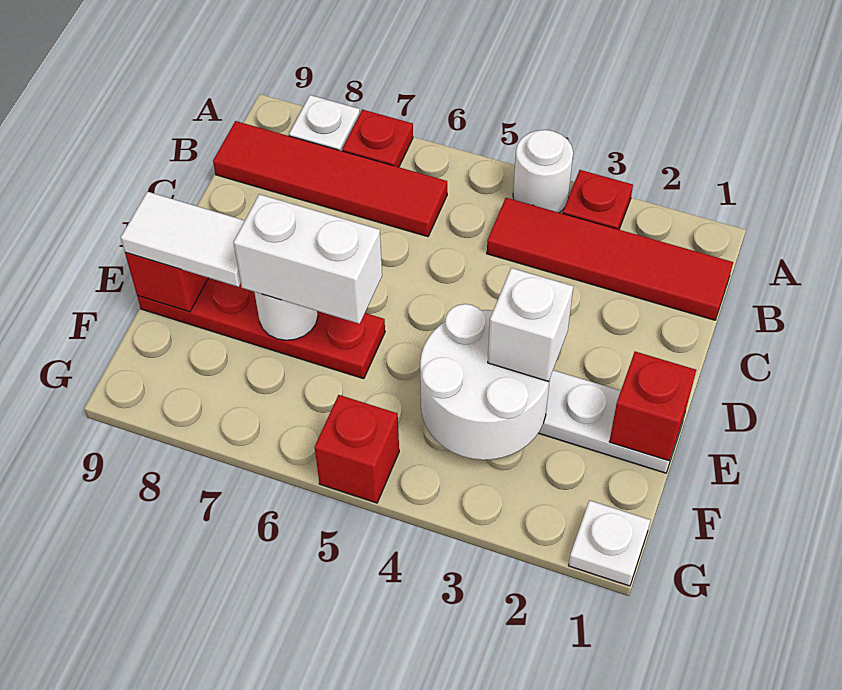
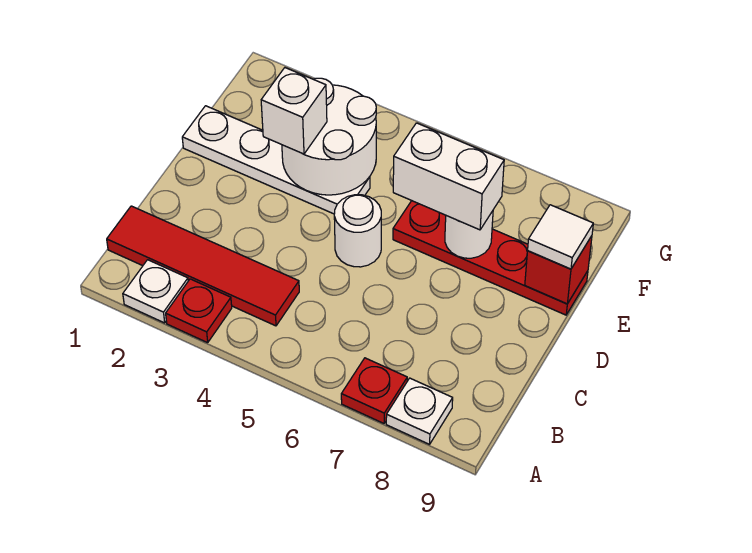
white 1x1 round brick [513,130,573,213] -> white 1x1 round brick moved to [334,195,381,267]
red 1x4 tile [213,121,447,237] -> none
red 1x1 brick [609,352,696,461] -> none
white 1x2 tile [121,192,245,287] -> white 1x1 tile [528,205,593,269]
white 1x1 plate [568,500,650,586] -> white 1x1 plate moved to [123,260,188,323]
red 1x1 brick [315,395,399,503] -> none

